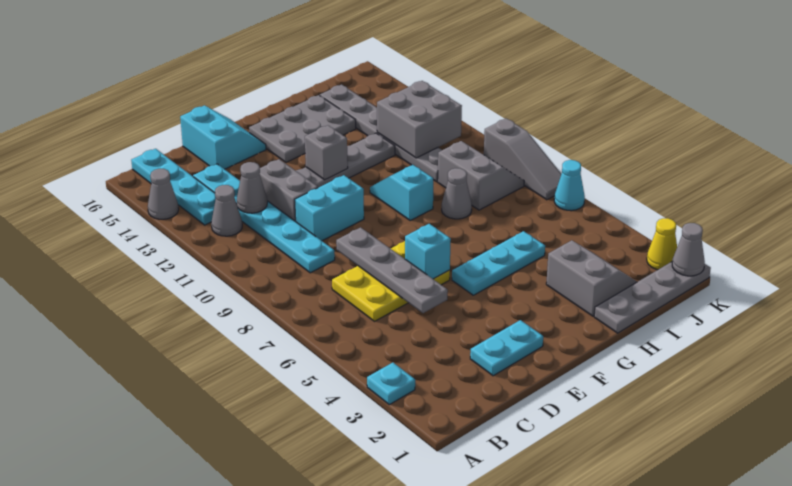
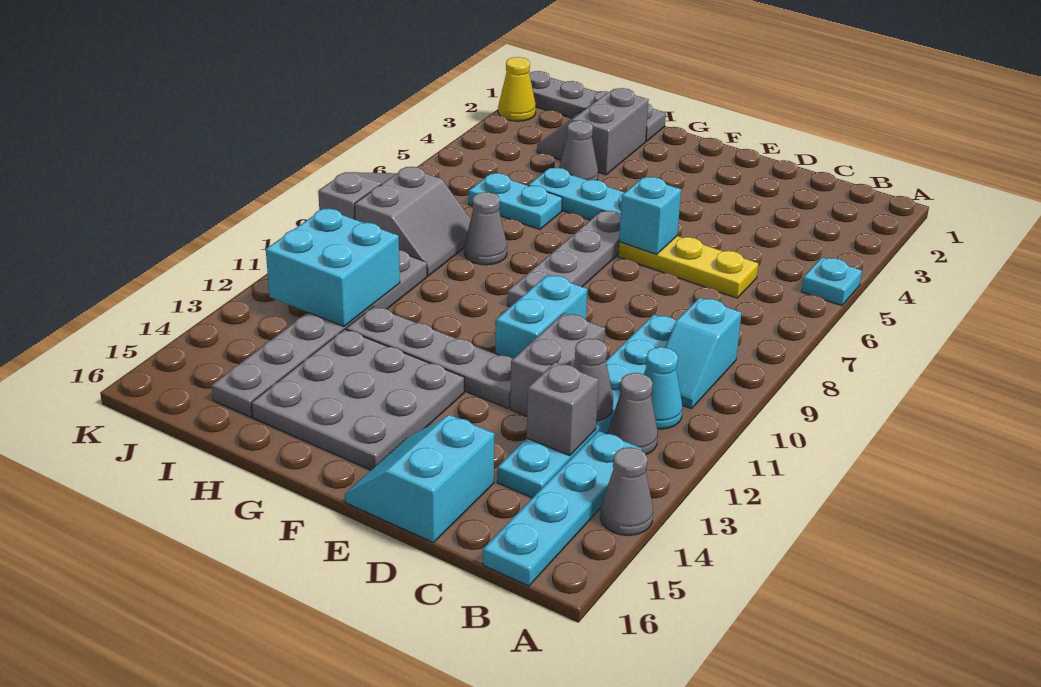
cyan 1x1 plate [367,363,415,405] -> cyan 1x1 plate moved to [801,257,862,306]
yellow 2x3 plate [332,241,450,321] -> yellow 1x3 plate [618,236,758,298]
cyan 1x2 plate [470,320,543,376] -> cyan 1x2 plate moved to [469,173,562,229]
grey 1x4 plate [336,227,448,313] -> grey 1x4 plate moved to [507,211,621,307]
cyan 1x2 brick [295,175,364,241] -> cyan 1x2 brick turned to [496,275,587,359]
grey 1x1 brick [305,125,348,180] -> grey 1x1 brick moved to [527,362,599,456]
grey 2x3 plate [249,95,356,162] -> grey 3x3 plate [251,329,464,470]
cyan 1x2 slope [370,165,433,220] -> cyan 1x2 slope moved to [665,298,741,409]
grey 2x2 slope [438,141,524,210] -> grey 2x2 slope turned to [355,167,471,276]
grey 2x2 brick [377,81,462,158] -> cyan 2x2 brick [266,208,400,327]
grey 1x1 cone [672,223,705,276] -> grey 1x1 cone moved to [559,120,598,180]
cyan 1x1 cone [554,160,585,211] -> cyan 1x1 cone moved to [644,347,682,429]

